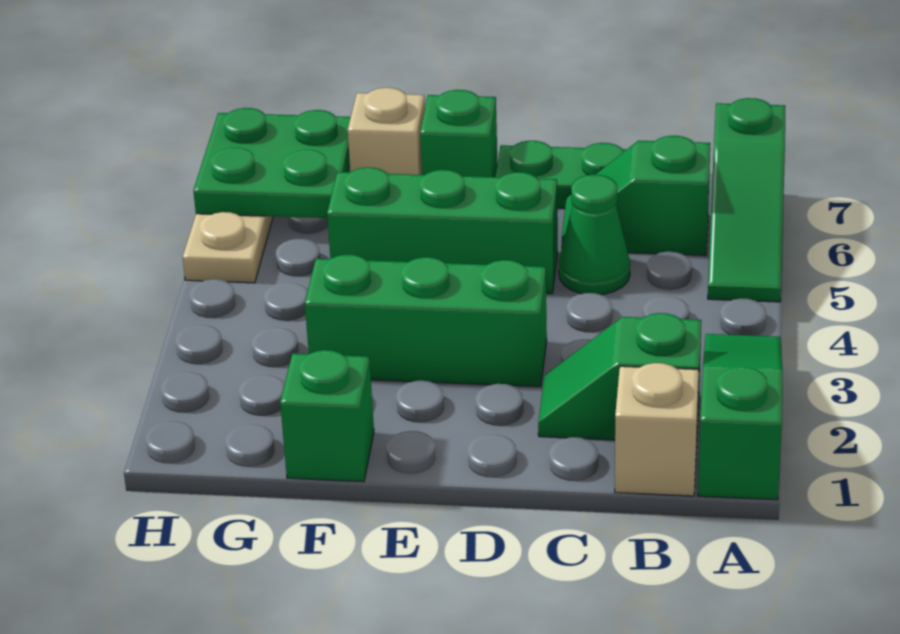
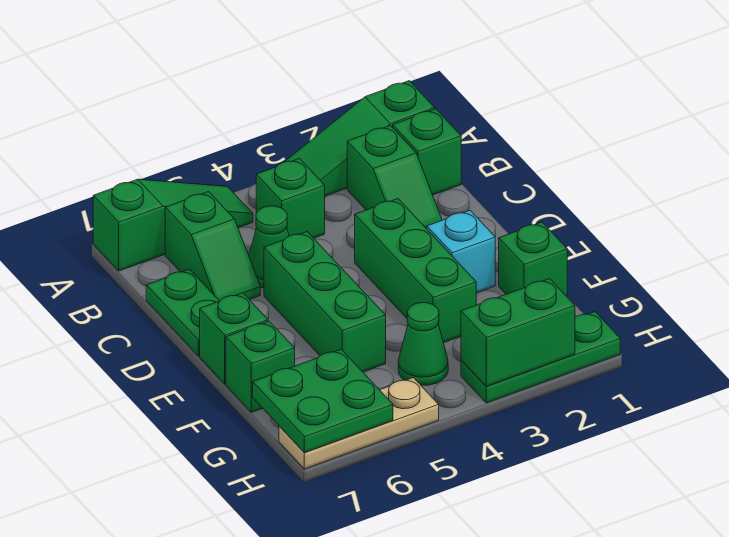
tan 1x1 brick [615,363,699,496] -> green 1x1 brick [393,109,461,195]
none -> green 1x1 brick [256,159,325,238]
none -> cyan 1x1 brick [427,210,495,293]
tan 1x1 brick [348,88,425,175] -> green 1x1 brick [226,321,295,412]
none -> green 1x1 cone [398,303,448,386]
none -> green 1x3 plate [461,312,620,403]
none -> green 1x2 brick [461,279,575,386]

